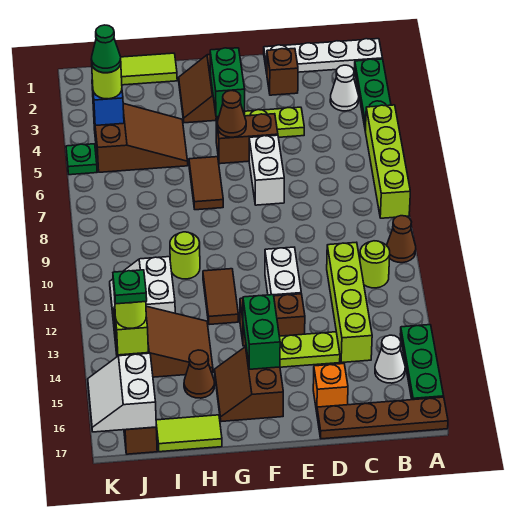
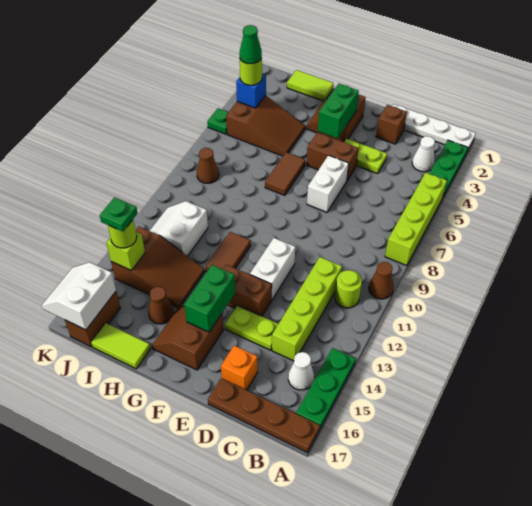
brown 1x1 cone [217,91,246,137] -> brown 1x1 cone moved to [197,148,219,183]
lime 1x1 round brick [170,232,200,279] -> none

